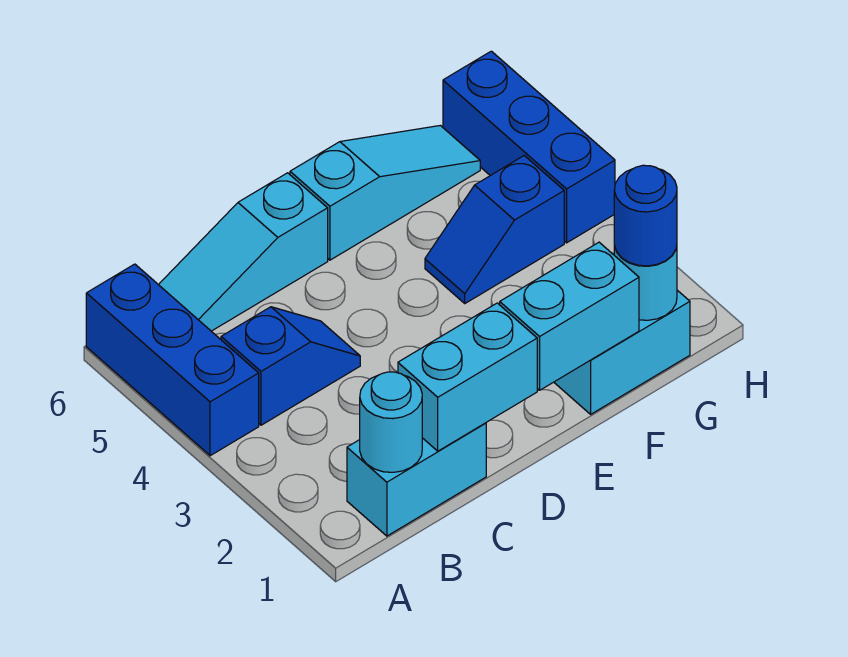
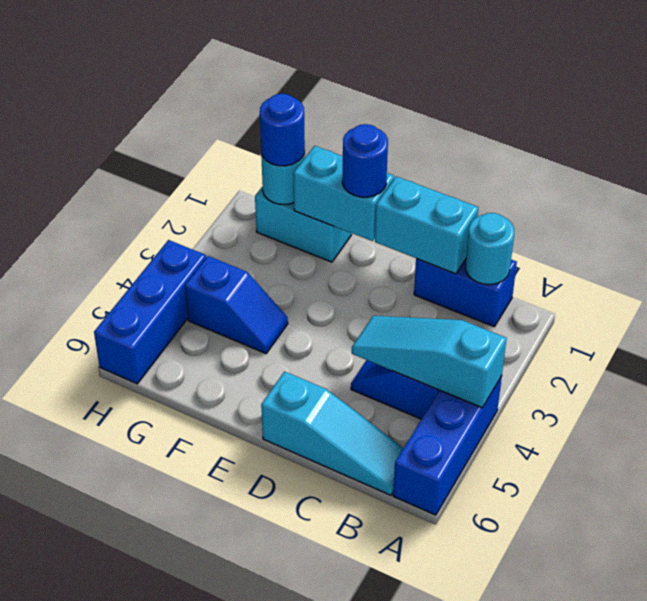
cyan 1x2 brick [347,423,486,536] -> blue 1x2 brick [414,259,517,327]
none -> blue 1x1 round brick [342,124,388,197]
cyan 1x3 slope [290,125,480,260] -> cyan 1x3 slope moved to [352,316,507,408]

